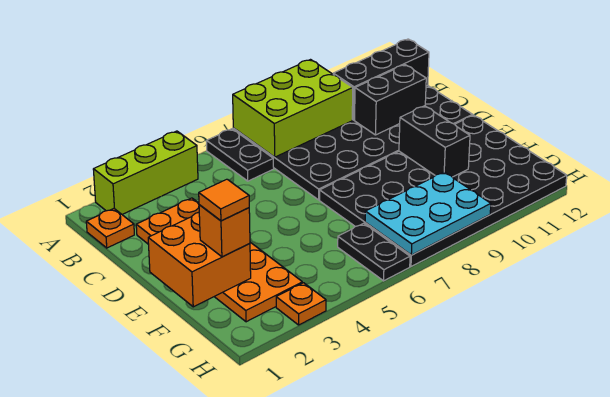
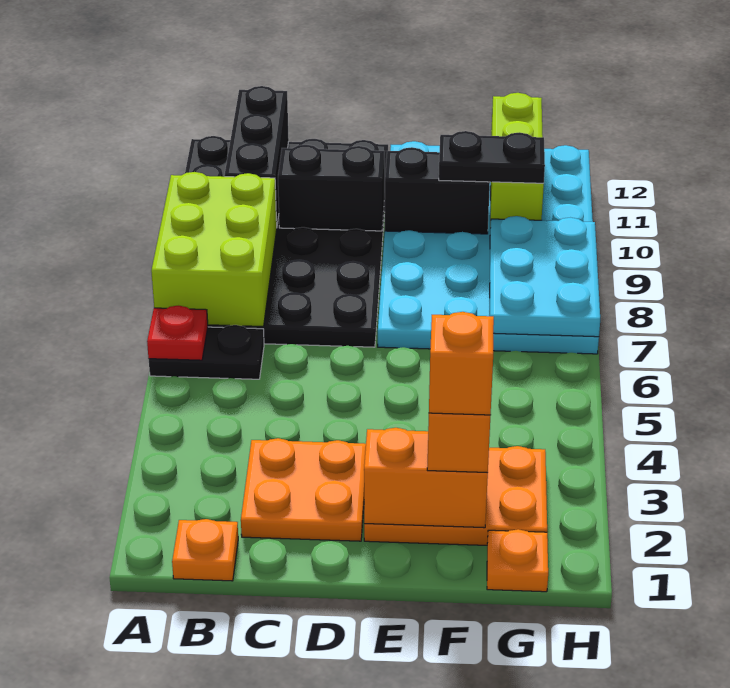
lime 1x3 brick [93,131,198,214] -> lime 1x3 brick moved to [490,93,544,228]
none -> red 1x1 plate [147,306,208,360]
black 1x2 brick [355,65,426,135] -> black 1x2 brick turned to [278,145,384,231]
orange 2x2 brick [148,213,251,307] -> orange 1x2 brick [364,428,488,528]
black 4x6 plate [320,115,567,266] -> cyan 4x6 plate [378,141,599,354]
orange 1x1 tile [199,179,249,221] -> orange 1x1 brick [429,312,494,415]
black 1x2 plate [338,223,410,281] -> black 1x2 plate moved to [439,131,545,183]
orange 1x1 plate [276,283,326,325] -> orange 1x1 plate moved to [487,529,548,592]

